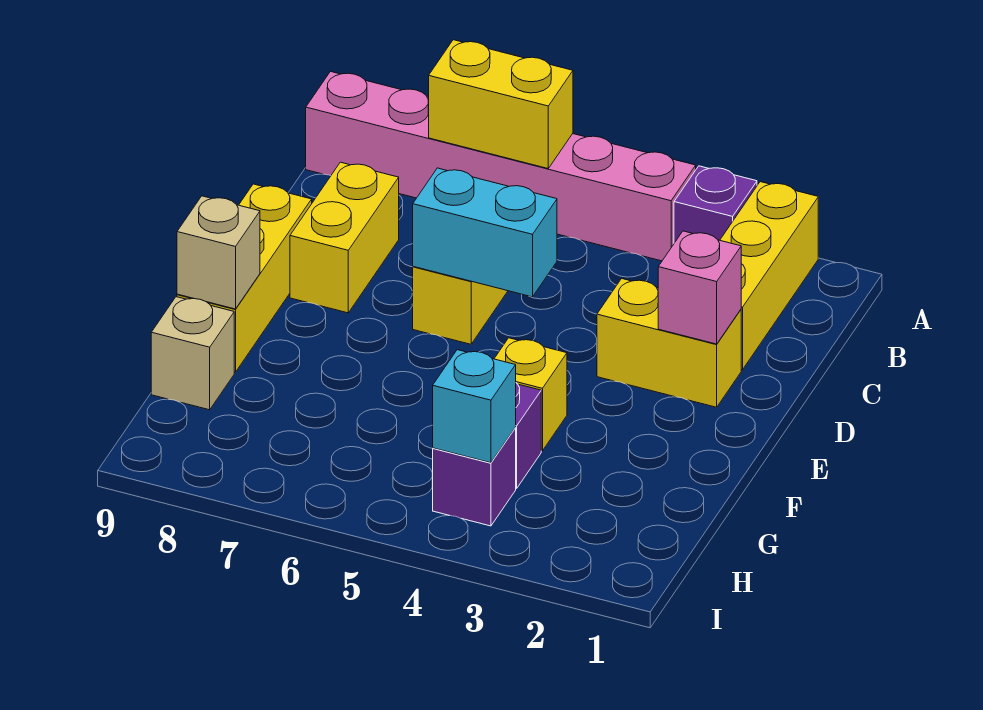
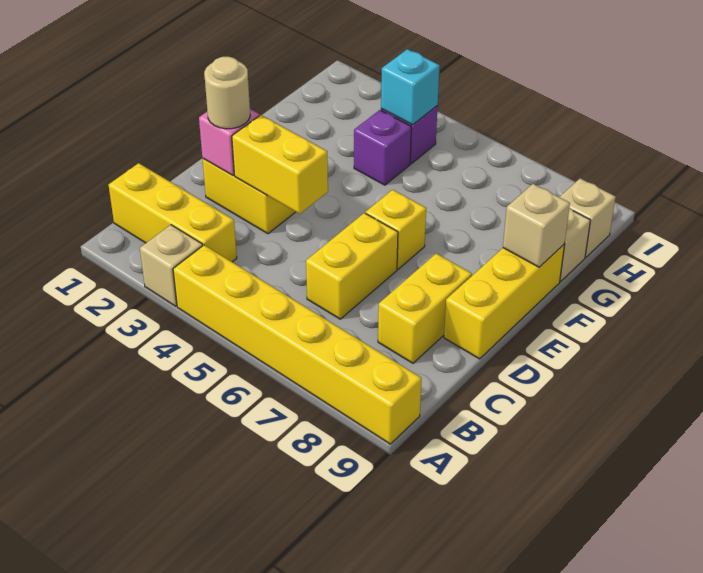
yellow 1x3 brick [720,182,818,370] -> yellow 1x3 brick turned to [109,163,237,262]
purple 1x1 brick [674,166,757,243] -> tan 1x1 brick [140,225,203,306]
pink 1x6 brick [306,72,696,261] -> yellow 1x6 brick [173,245,422,444]
yellow 1x2 brick [429,40,573,168] -> yellow 1x2 brick moved to [232,115,328,214]
none -> tan 1x1 round brick [204,57,250,129]
cyan 1x2 brick [413,168,557,297] -> none
yellow 1x1 brick [494,338,567,451] -> yellow 1x1 brick moved to [366,190,426,269]
none -> tan 1x1 brick [560,178,616,257]

